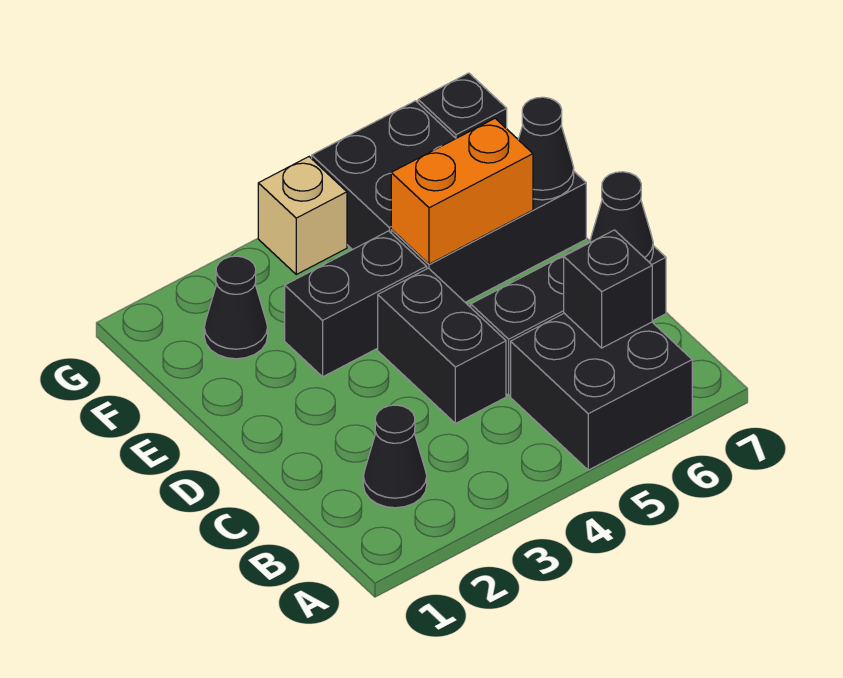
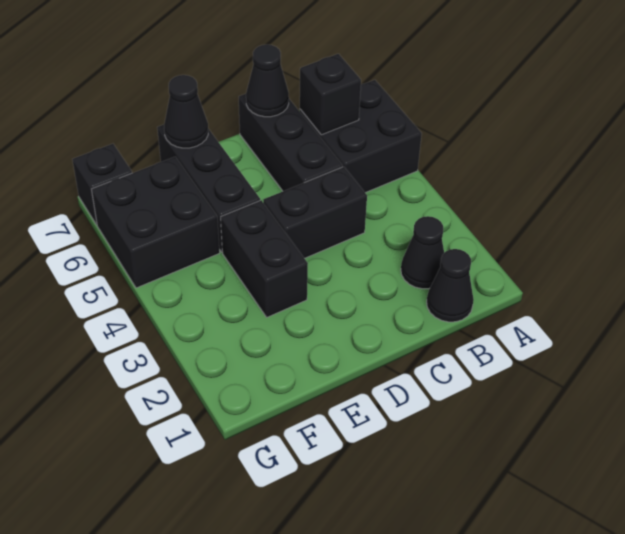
orange 1x2 brick [391,118,533,264] -> none
black 1x1 cone [204,256,268,359] -> black 1x1 cone moved to [427,249,474,322]
tan 1x1 brick [258,157,347,274] -> none

